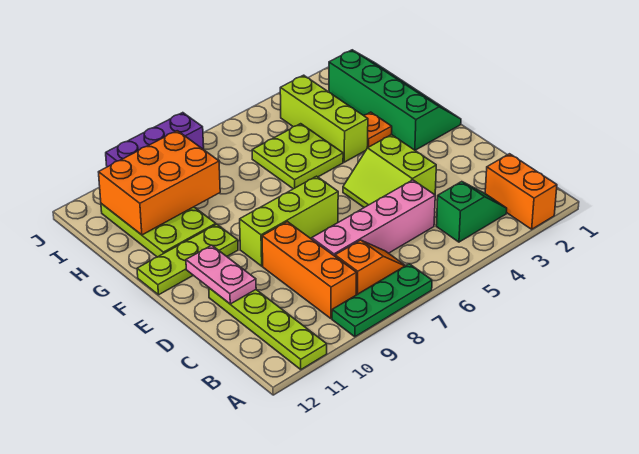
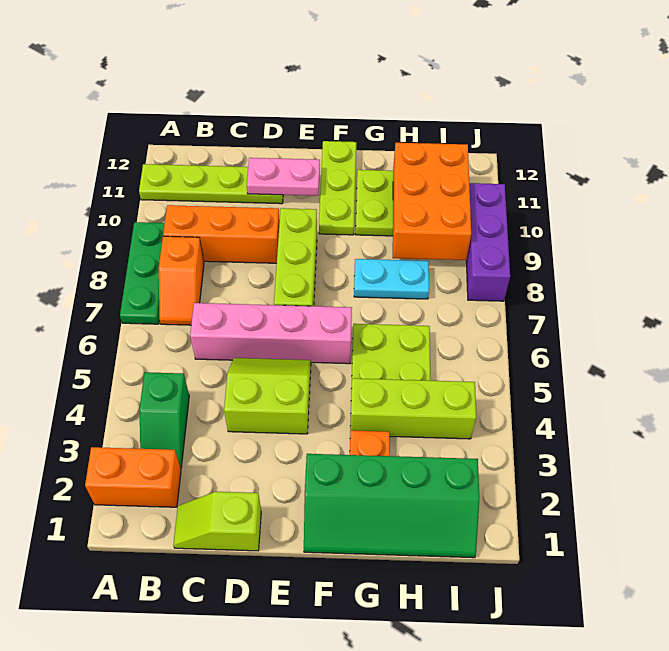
none -> lime 1x2 slope [173,492,261,551]
pink 1x4 brick [312,180,435,256] -> pink 1x4 brick turned to [190,303,352,364]
none -> cyan 1x2 plate [354,259,429,299]

